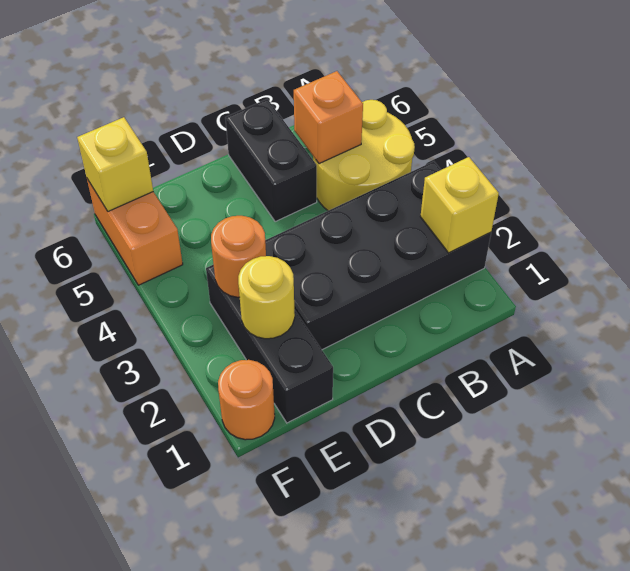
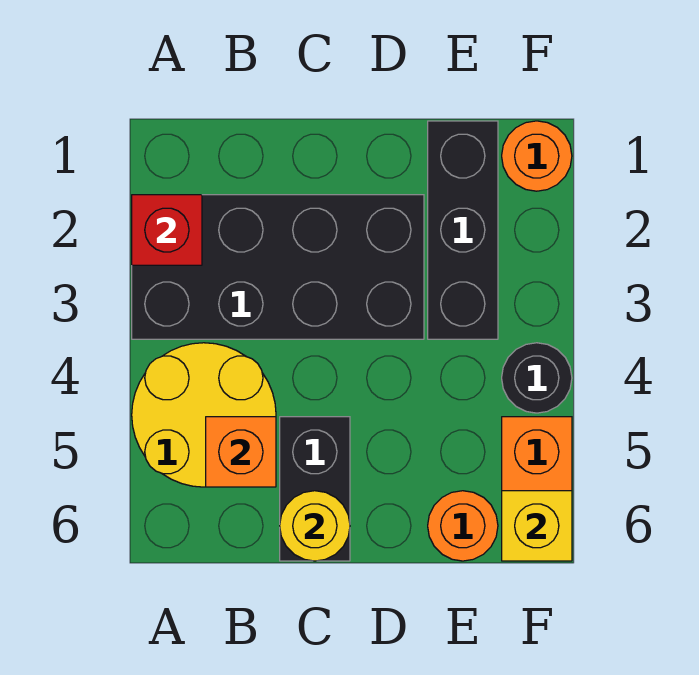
yellow 1x1 brick [420,157,499,253] -> red 1x1 brick [132,195,202,265]
yellow 1x1 round brick [238,256,295,339] -> yellow 1x1 round brick moved to [280,491,350,561]
orange 1x1 round brick [211,216,266,297] -> orange 1x1 round brick moved to [428,491,498,561]
none -> black 1x1 round brick [502,343,572,413]

